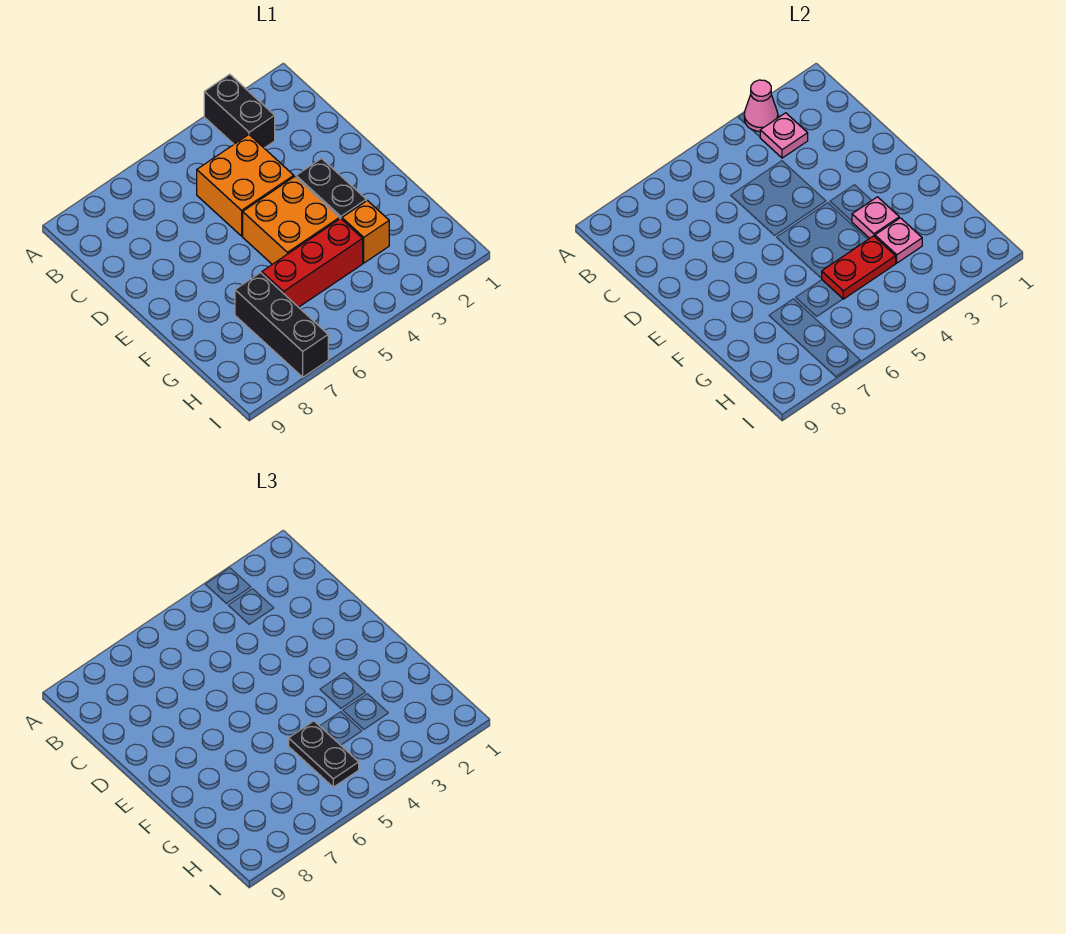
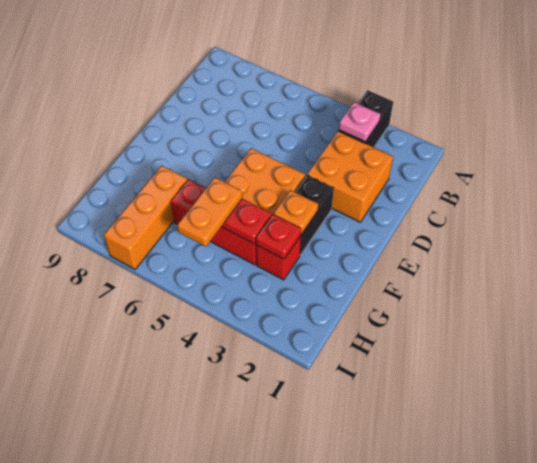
pink 1x1 cone [744,80,778,131] -> none
orange 2x2 brick [197,135,294,236] -> orange 2x2 brick moved to [307,131,393,222]
pink 1x1 plate [852,197,899,238] -> orange 1x1 plate [274,190,318,234]
orange 1x1 brick [342,201,389,263] -> red 1x1 brick [256,236,301,280]
pink 1x1 plate [875,218,922,263] -> red 1x1 plate [256,214,301,259]
black 1x2 plate [289,721,359,787] -> orange 1x2 plate [177,177,242,247]
black 1x3 brick [235,273,328,377] -> orange 1x3 brick [104,166,187,269]

